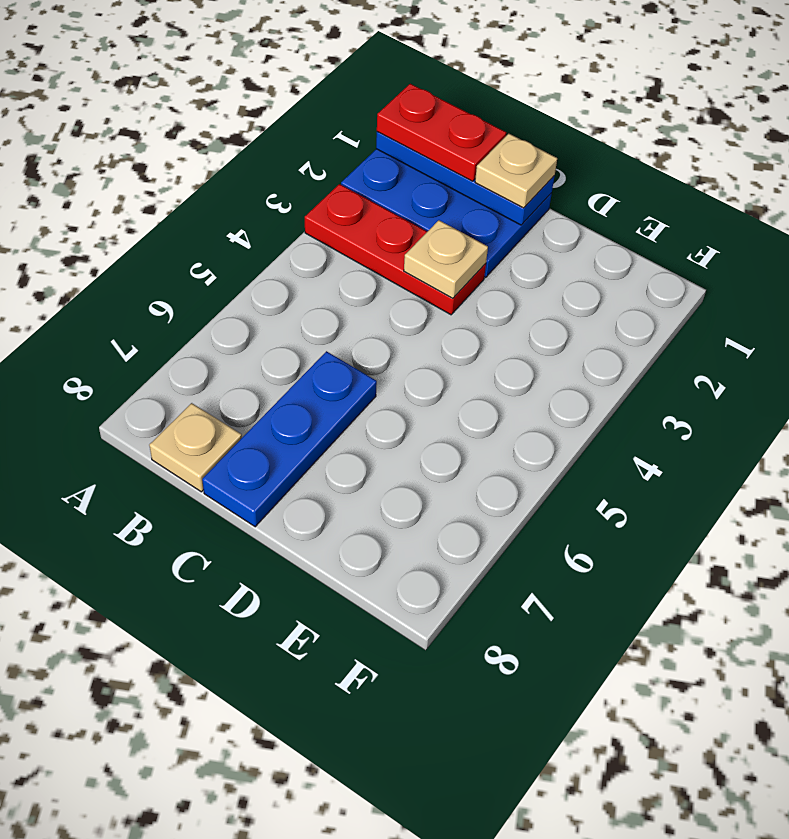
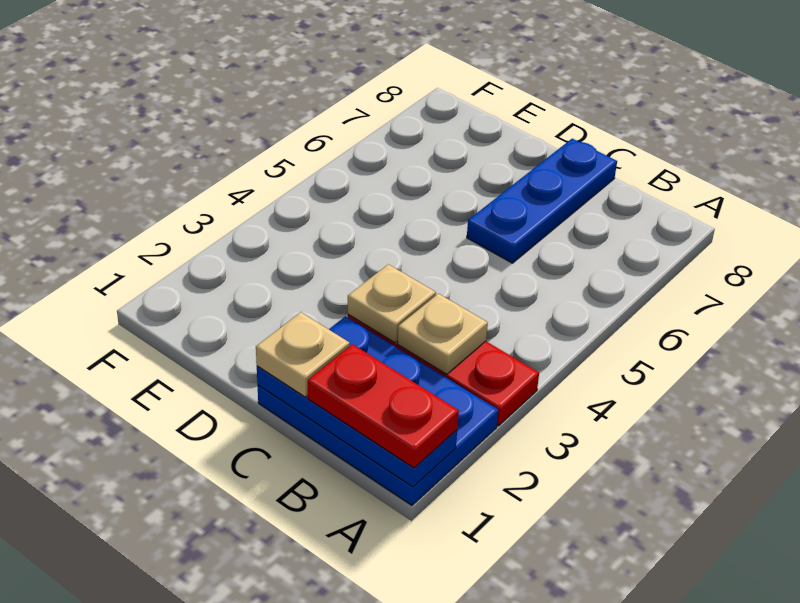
tan 1x1 plate [149,403,242,492] -> tan 1x1 plate moved to [398,294,488,374]

